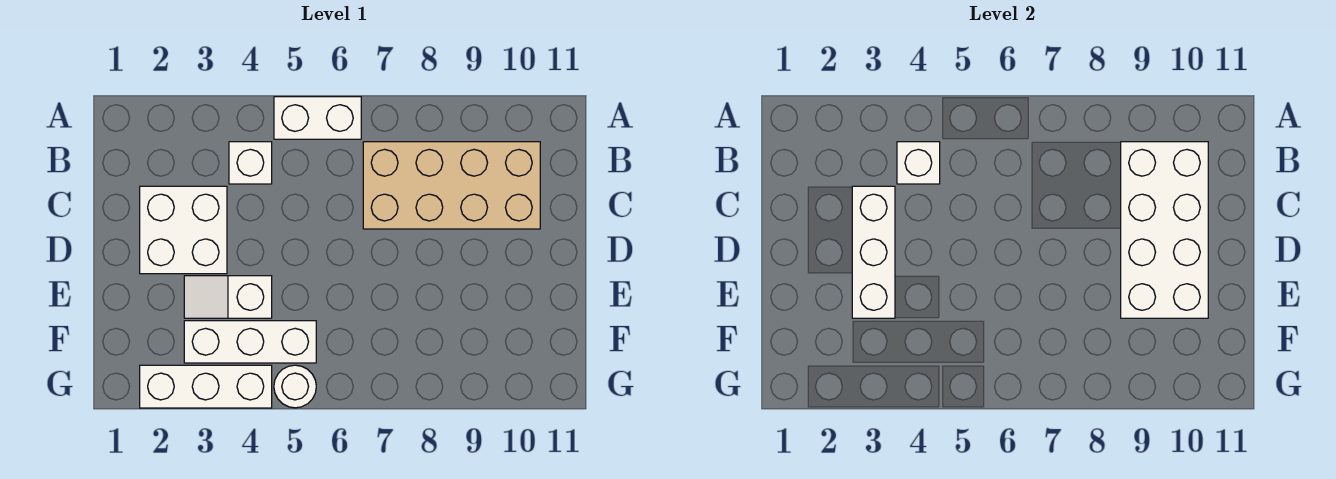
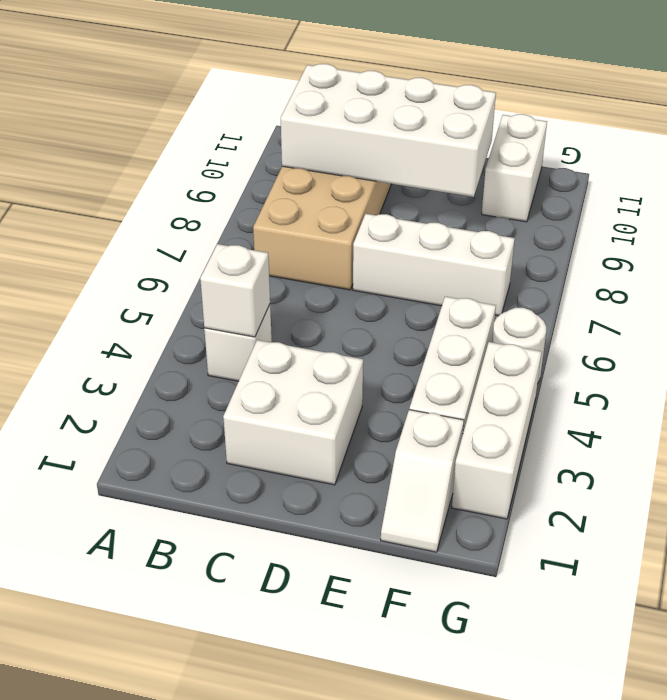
white 1x2 brick [274,97,361,139] -> white 1x2 brick moved to [482,114,547,222]
white 1x3 brick [852,186,895,318] -> white 1x3 brick moved to [353,214,515,316]
white 1x2 slope [184,276,272,318] -> white 1x2 slope moved to [381,410,464,552]

